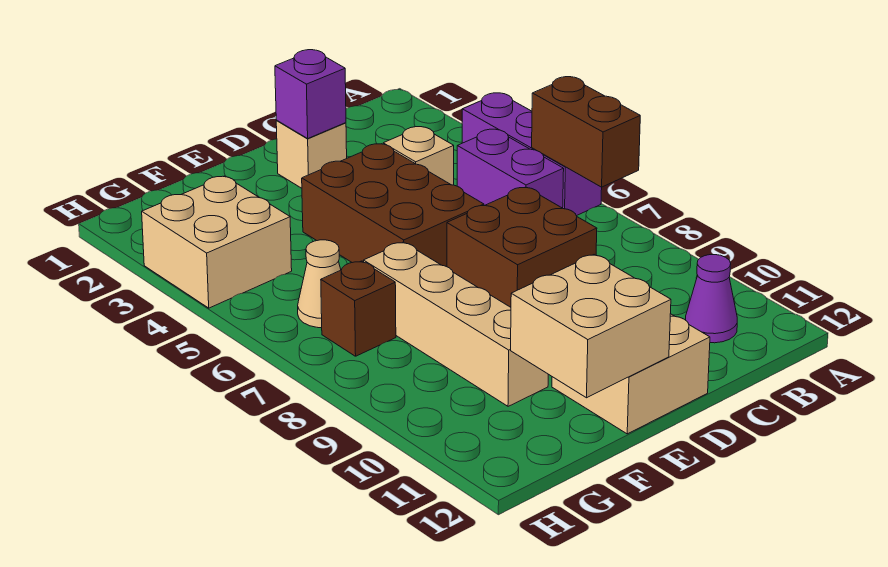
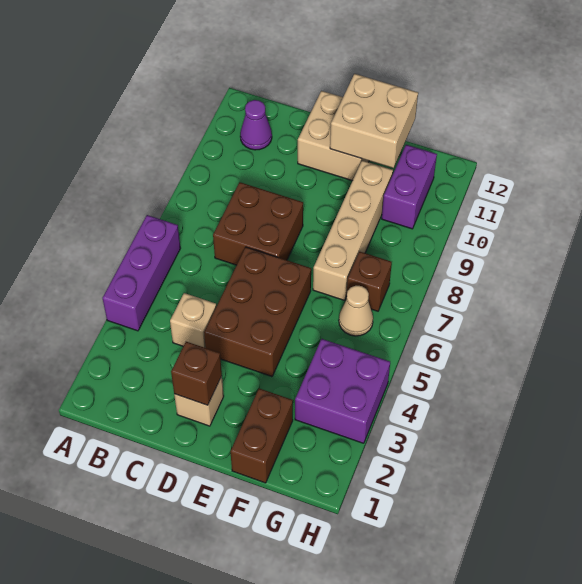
brown 1x2 brick [532,77,640,187] -> brown 1x2 brick moved to [230,388,293,483]
purple 1x2 brick [457,129,564,208] -> purple 1x2 brick moved to [382,145,437,229]
purple 1x1 brick [275,50,346,138] -> brown 1x1 brick [171,342,222,405]
tan 2x2 brick [142,176,292,308] -> purple 2x2 brick [295,339,390,443]

